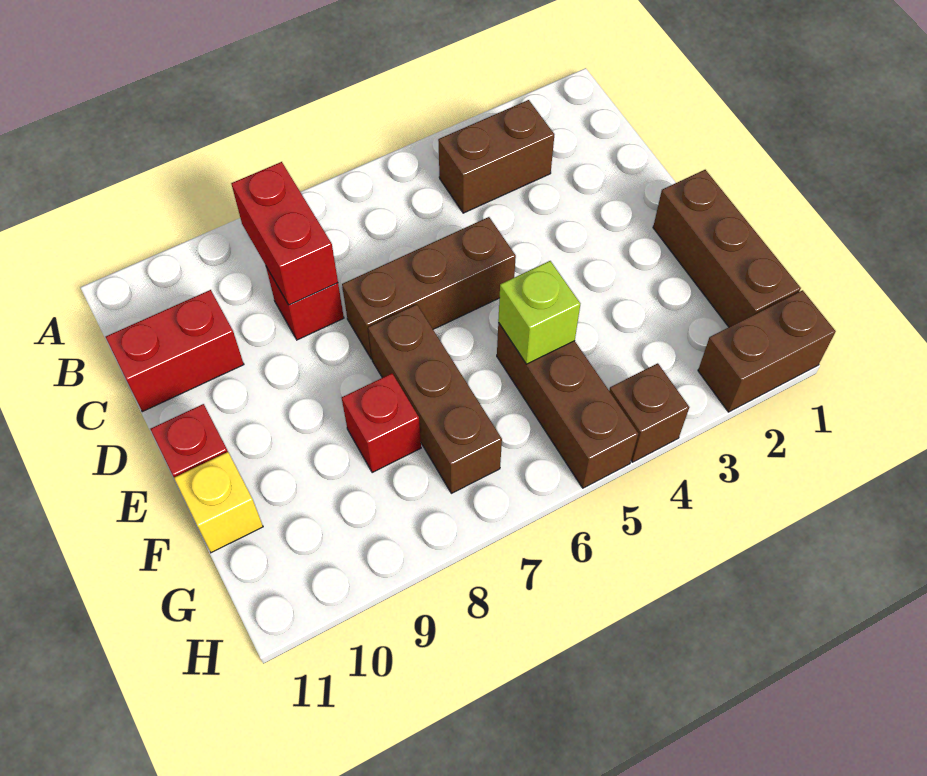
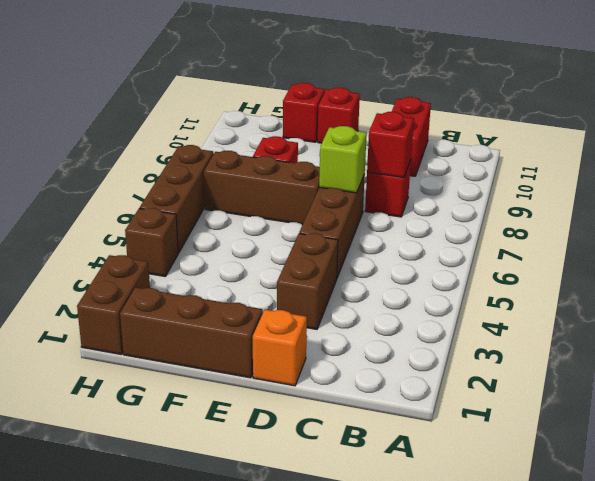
brown 1x2 brick [438,100,554,213] -> brown 1x2 brick moved to [277,233,338,329]
red 1x2 brick [231,162,338,305] -> red 1x1 brick [367,112,414,178]
none -> orange 1x1 brick [253,310,307,386]
brown 1x3 brick [497,323,638,488] -> brown 1x3 brick turned to [140,145,214,253]
lime 1x1 brick [498,261,580,364] -> lime 1x1 brick moved to [319,126,367,193]
yellow 1x1 brick [174,452,263,553] -> red 1x1 brick [283,83,325,142]

